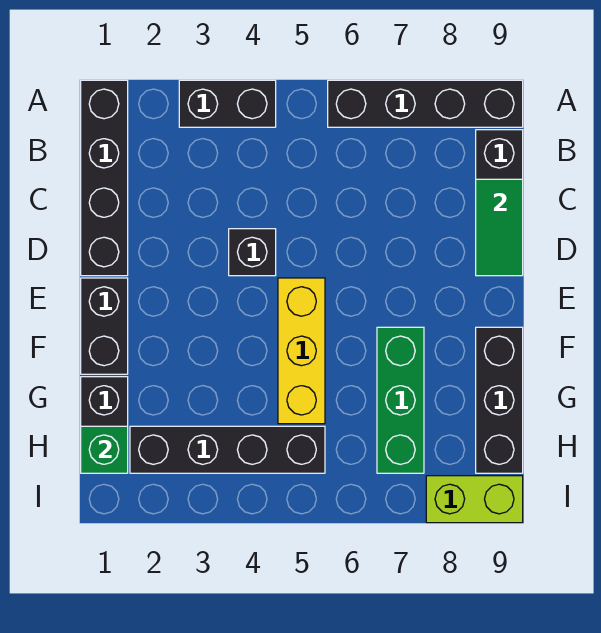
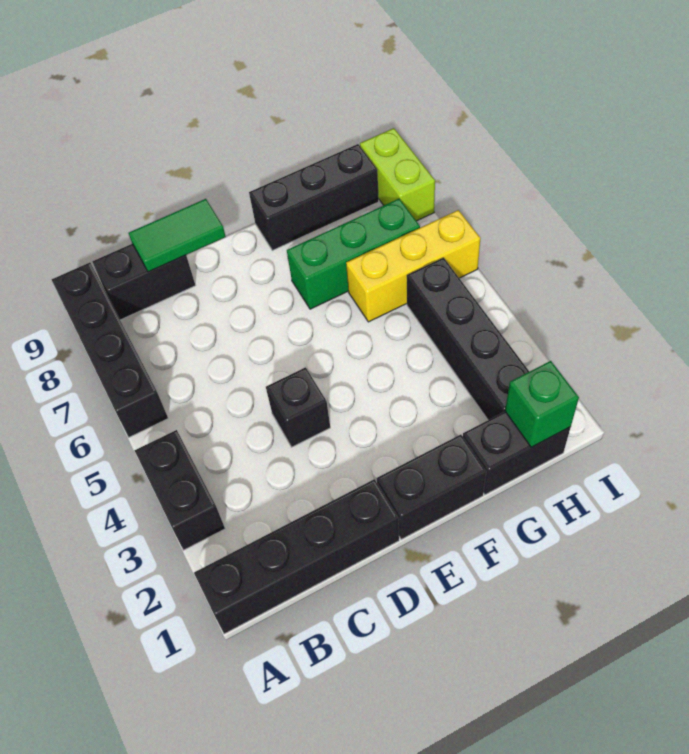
yellow 1x3 brick [278,278,325,424] -> yellow 1x3 brick moved to [346,210,480,322]

